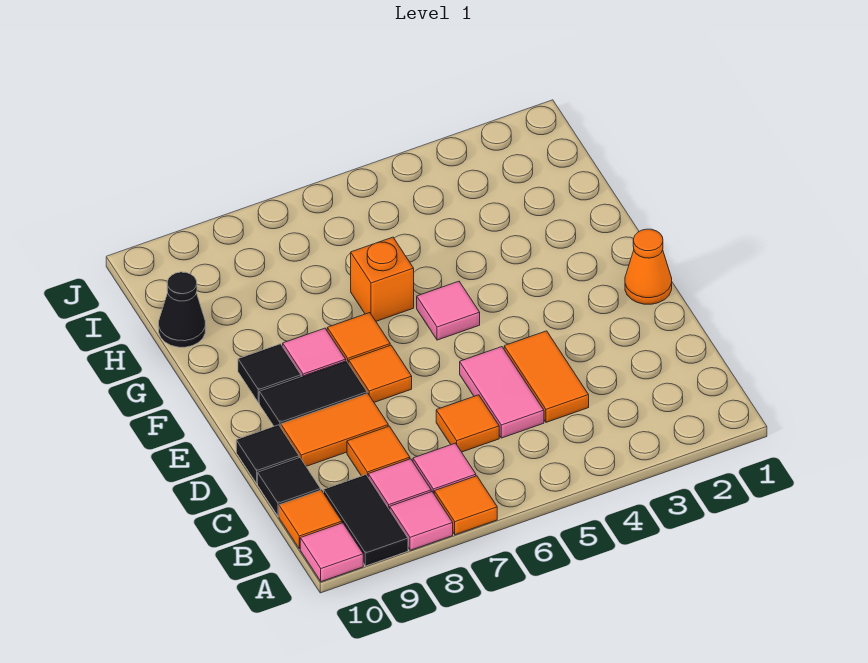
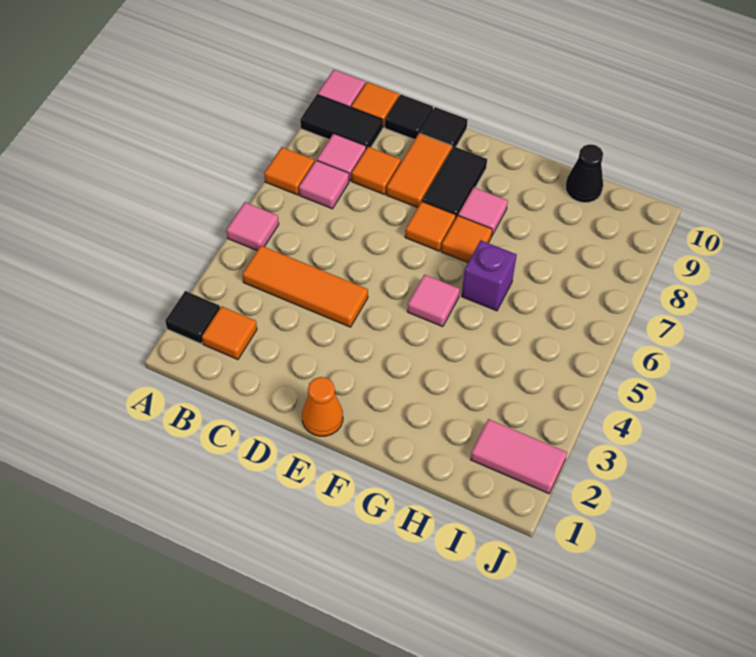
pink 1x1 tile [390,492,453,550] -> pink 1x1 tile moved to [226,202,279,250]
orange 1x2 tile [504,331,589,422] -> orange 1x3 tile [242,246,368,327]
pink 1x2 tile [460,347,544,438] -> pink 1x2 tile moved to [470,419,567,494]
orange 1x1 tile [436,395,499,452] -> orange 1x1 tile moved to [202,306,257,360]
black 1x1 tile [238,344,301,403] -> black 1x1 tile moved to [165,291,220,344]
orange 1x1 brick [351,237,414,321] -> purple 1x1 brick [462,240,517,311]

